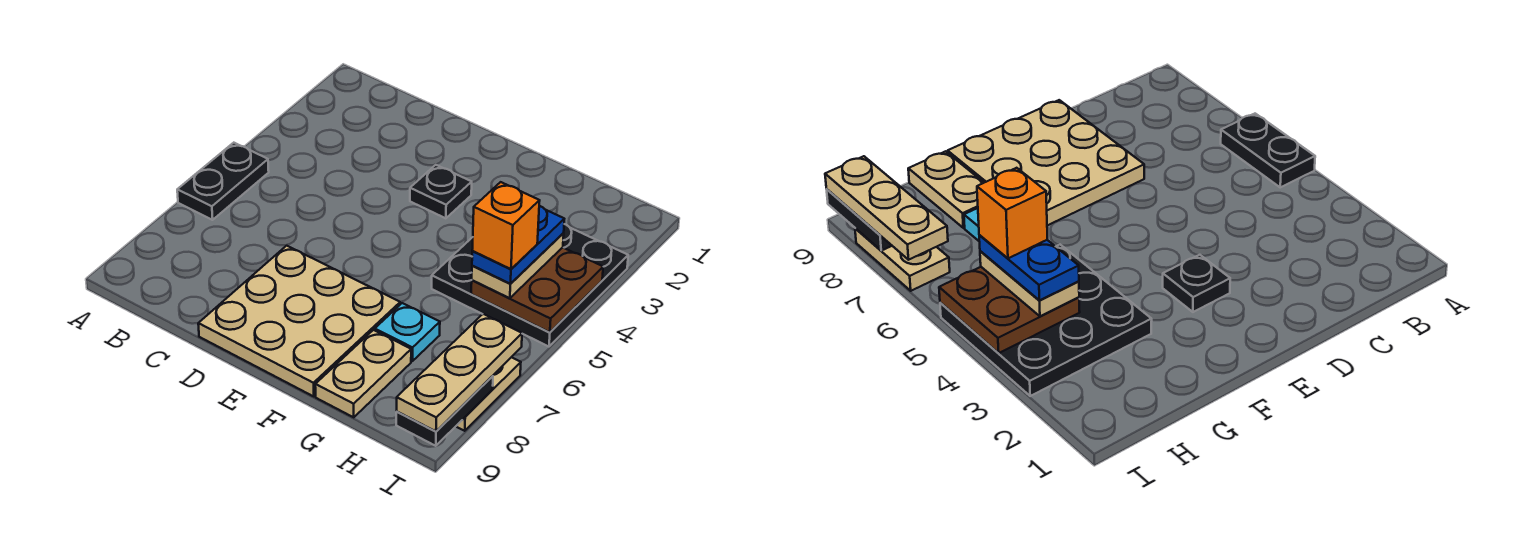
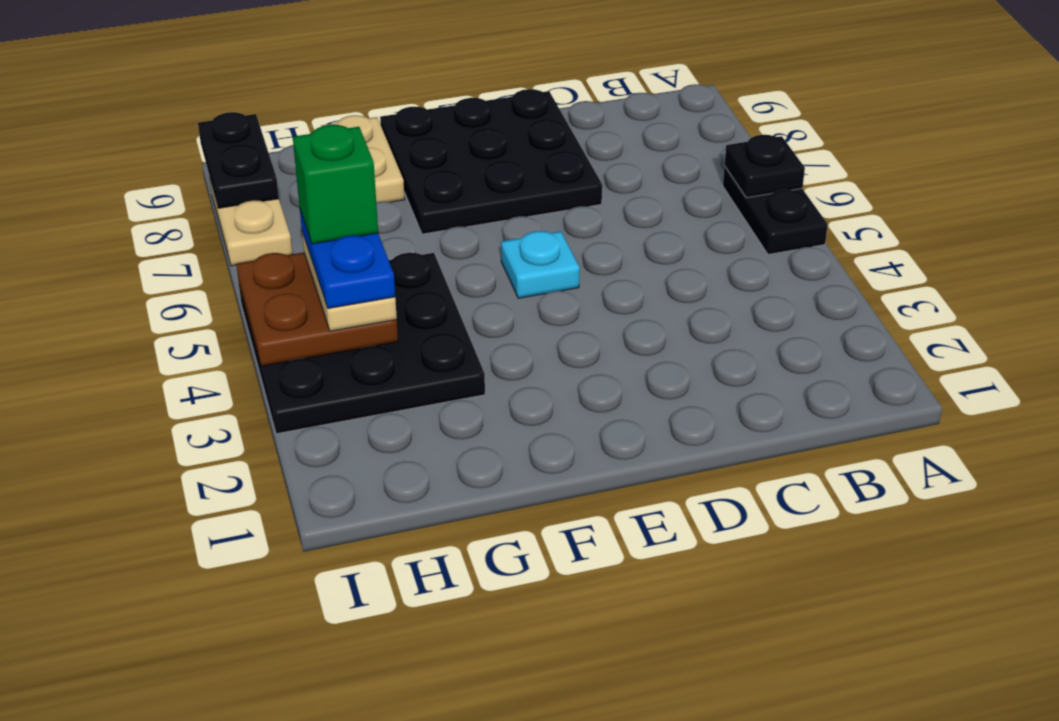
tan 3x3 plate [198,246,400,396] -> black 3x3 plate [380,89,602,234]
black 1x1 plate [410,165,472,218] -> black 1x1 plate moved to [725,135,805,198]
cyan 1x1 plate [375,303,440,361] -> cyan 1x1 plate moved to [501,231,580,298]
orange 1x1 brick [472,182,540,269] -> green 1x1 brick [293,125,378,244]
tan 1x3 plate [397,314,522,432] -> none

